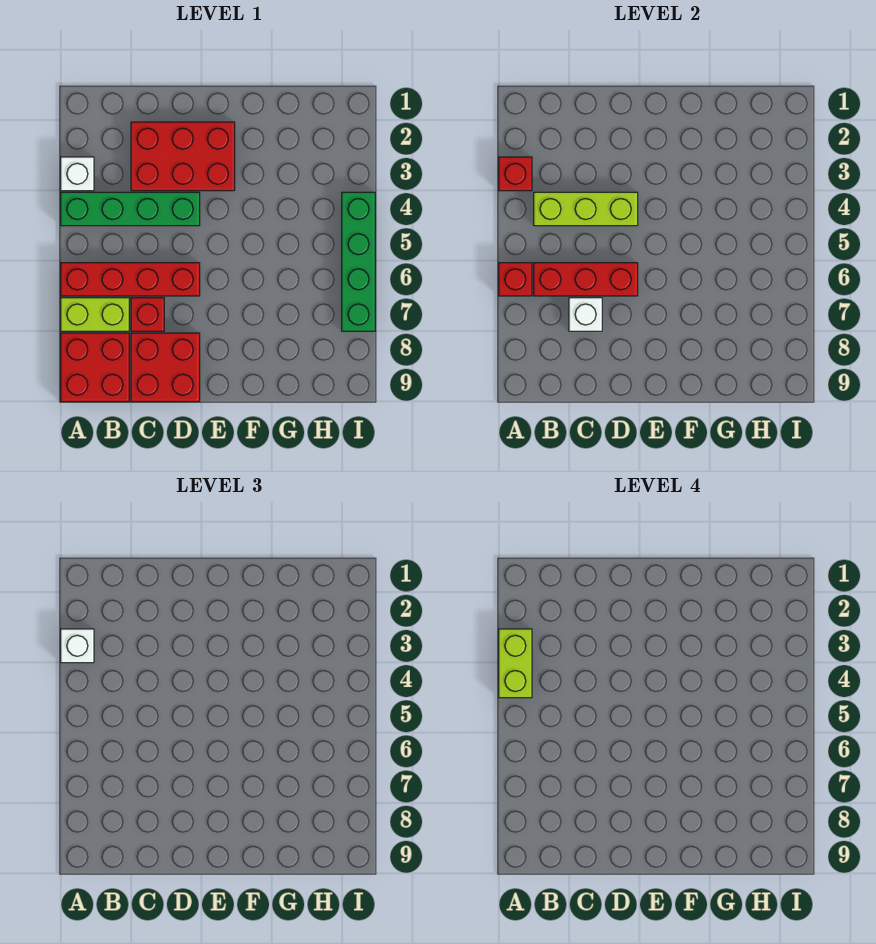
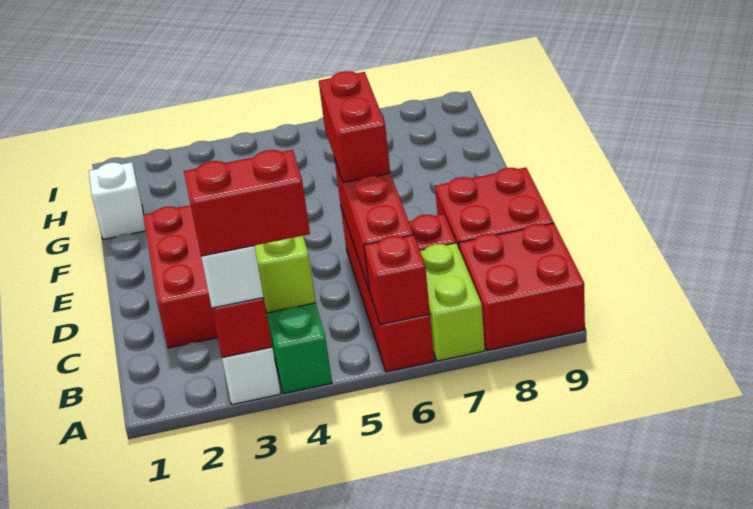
lime 1x2 brick [499,629,532,698] -> red 1x2 brick [184,150,310,256]
white 1x1 brick [569,298,602,331] -> white 1x1 brick moved to [89,162,146,239]
none -> red 1x2 brick [319,71,390,183]
green 1x4 brick [342,192,375,331] -> none

